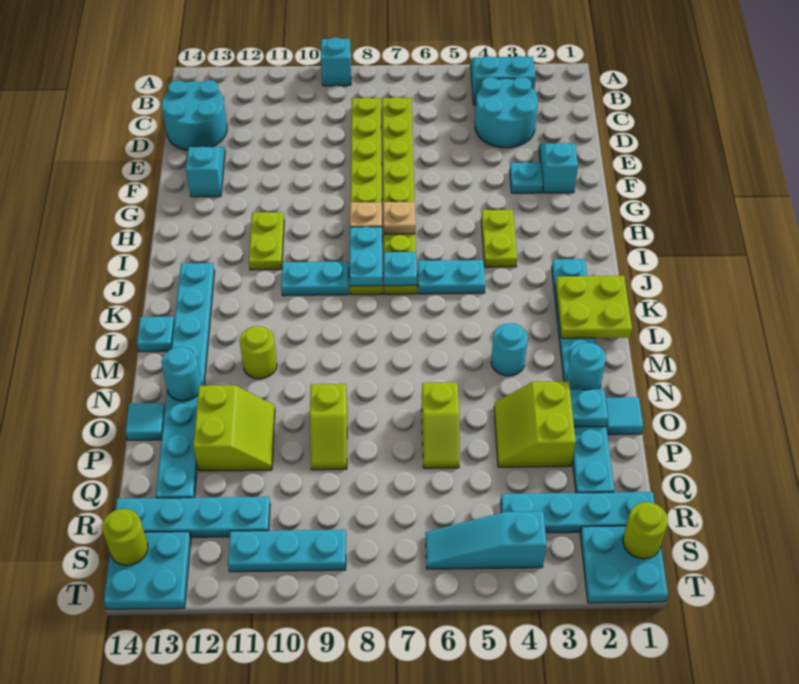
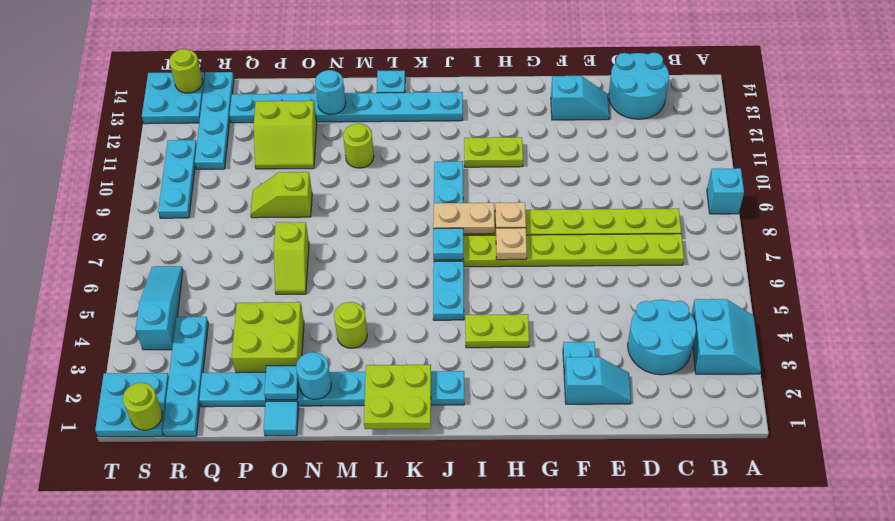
cyan 1x2 plate [350,227,383,286] -> tan 1x2 plate [433,203,495,234]
cyan 1x1 round brick [491,323,528,376] -> lime 1x1 round brick [334,302,367,348]
lime 2x2 slope [494,381,576,467] -> lime 2x2 brick [232,302,304,373]
lime 1x2 slope [422,383,459,468] -> lime 1x2 slope turned to [274,222,309,294]
cyan 1x1 tile [125,403,165,440] -> none

